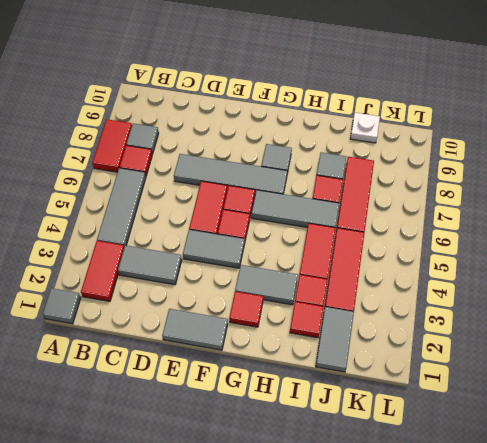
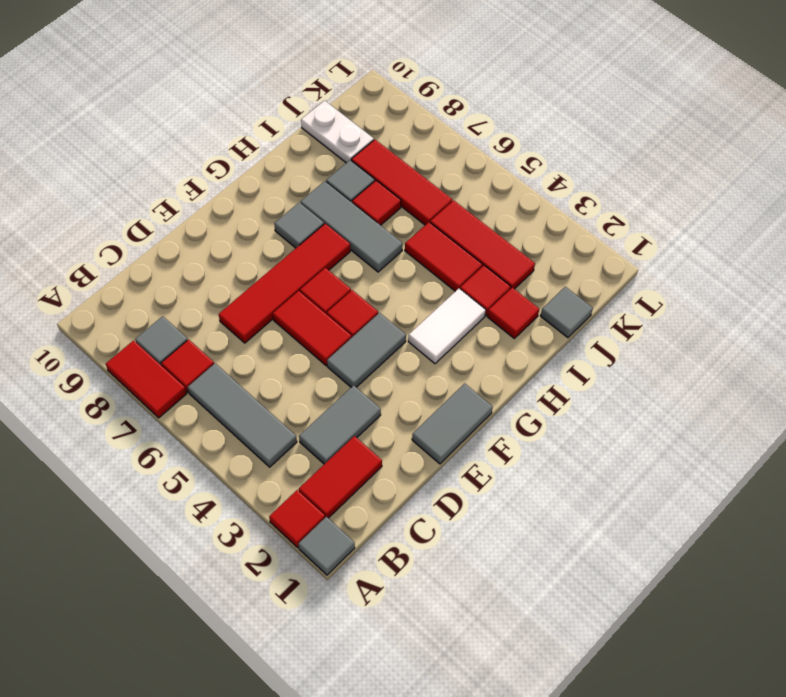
red 1x2 tile [81,241,124,301] -> red 1x2 tile turned to [299,436,382,518]
grey 1x4 tile [174,154,287,194] -> red 1x4 tile [219,224,350,343]
red 1x1 tile [229,292,263,327] -> red 1x1 tile moved to [269,490,325,547]
grey 1x2 tile [235,265,298,305] -> white 1x2 tile [408,289,486,364]
grey 1x3 tile [251,190,339,228] -> grey 1x3 tile turned to [301,181,403,272]
grey 1x2 tile [316,307,354,372] -> grey 1x1 tile [541,287,593,338]
white 1x1 plate [350,113,380,143] -> white 1x2 plate [301,101,374,163]

